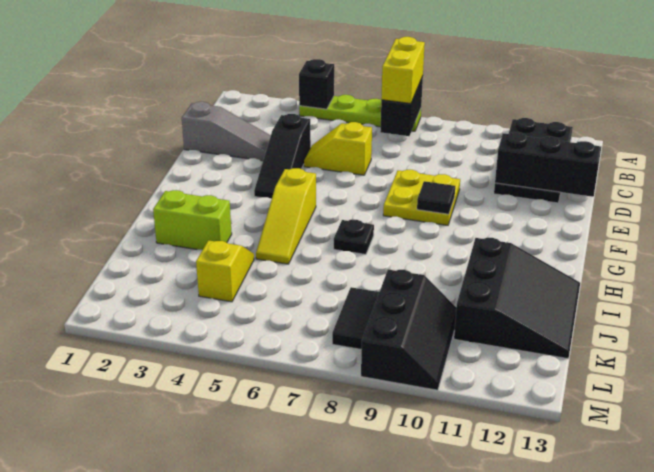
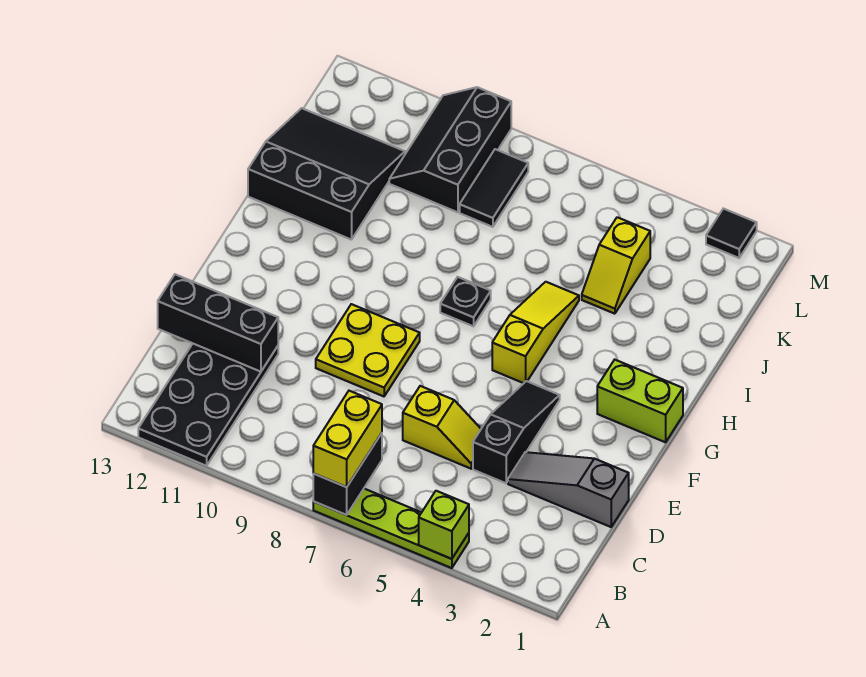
black 1x1 brick [299,59,334,109] -> lime 1x1 brick [419,491,469,559]
black 1x1 tile [417,181,455,214] -> black 1x1 tile moved to [706,209,757,258]
lime 1x2 brick [153,190,232,250] -> lime 1x2 brick moved to [597,360,683,442]
black 3x3 slope [454,237,580,359] -> black 3x3 slope turned to [248,108,405,240]

